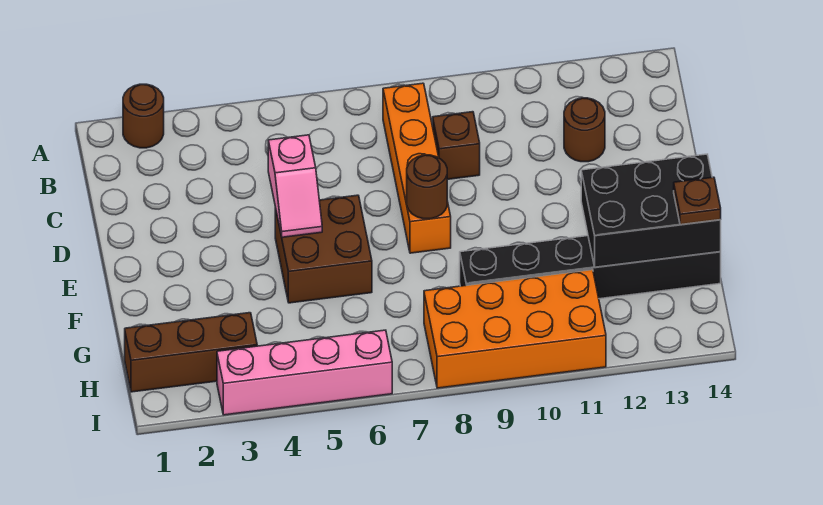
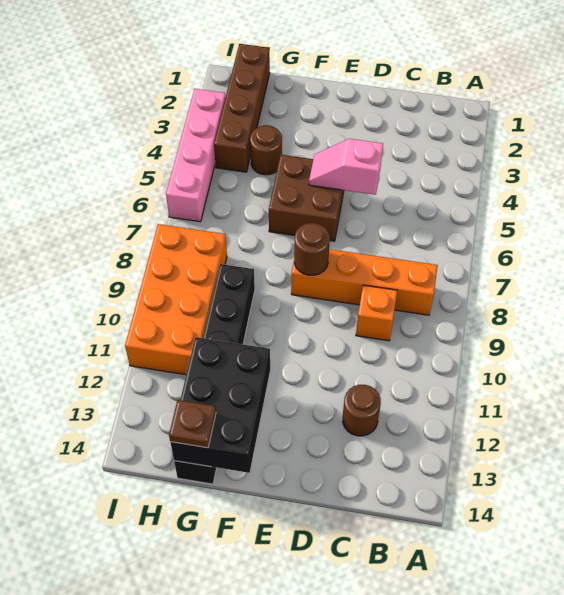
brown 1x1 round brick [123,84,164,148] -> brown 1x1 round brick moved to [250,125,282,175]
brown 1x1 brick [433,112,480,179] -> orange 1x1 brick [356,285,397,341]
brown 1x3 brick [125,313,257,392] -> brown 1x4 brick [214,44,270,172]

